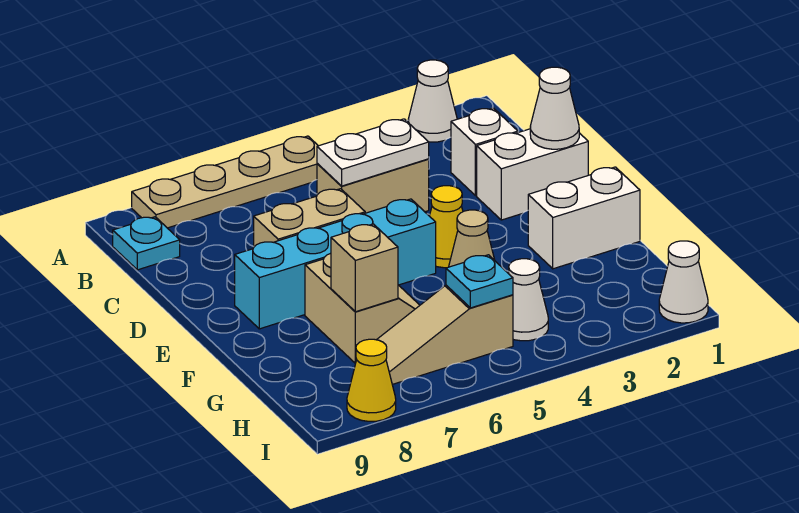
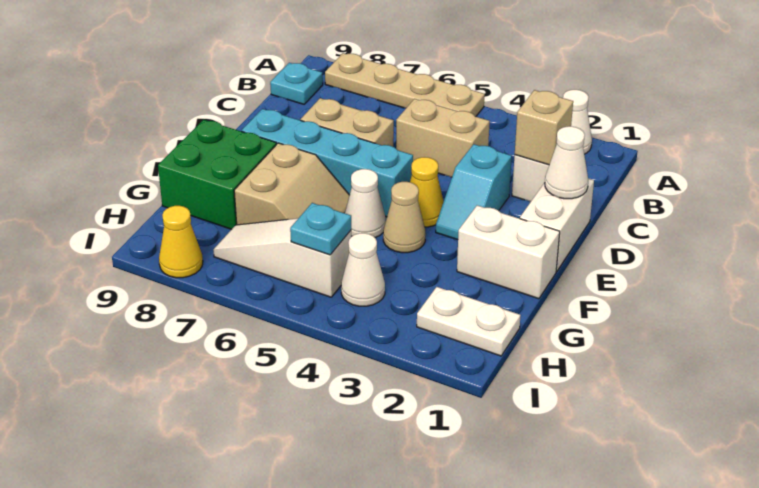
white 1x2 plate [317,119,429,186] -> white 1x2 plate moved to [417,287,521,356]
white 1x2 brick [477,129,588,220] -> white 1x2 brick turned to [520,179,594,272]
none -> cyan 1x2 slope [436,144,512,240]
none -> green 2x2 brick [158,120,276,229]
tan 1x1 brick [331,224,398,312] -> tan 1x1 brick moved to [515,90,573,165]
tan 1x3 slope [377,285,513,384] -> white 1x3 slope [213,218,351,297]
white 1x1 cone [659,241,708,323] -> white 1x1 cone moved to [345,169,386,238]

